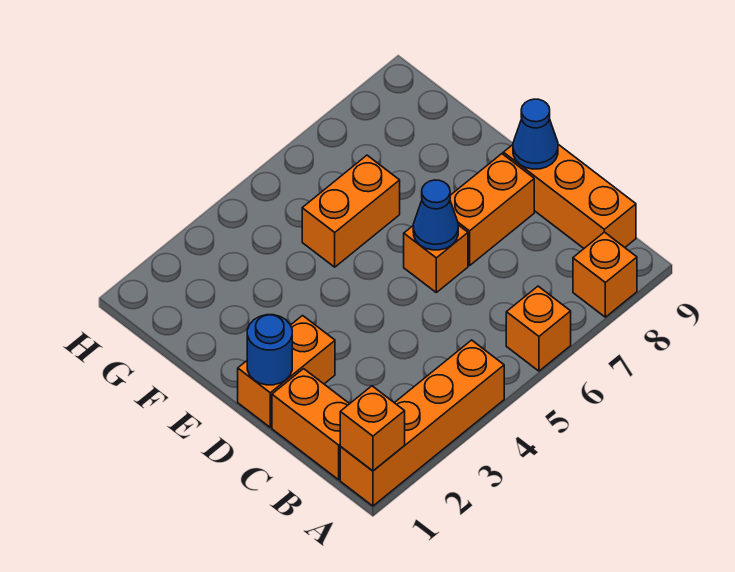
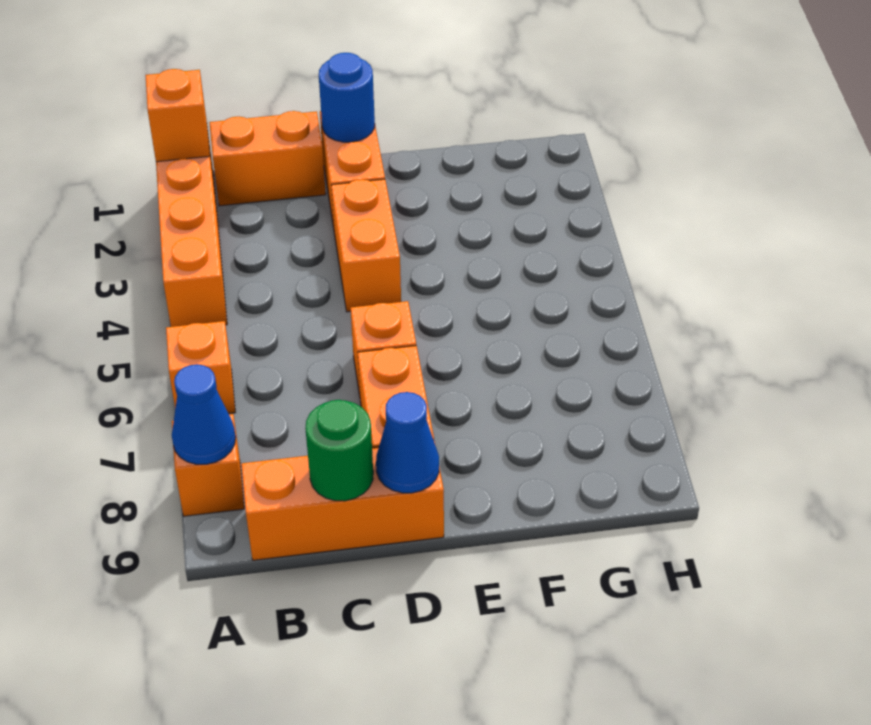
none -> green 1x1 round brick [305,400,373,501]
blue 1x1 cone [413,180,458,250] -> blue 1x1 cone moved to [172,364,236,464]
orange 1x2 brick [302,155,400,267] -> orange 1x2 brick moved to [331,179,401,312]

